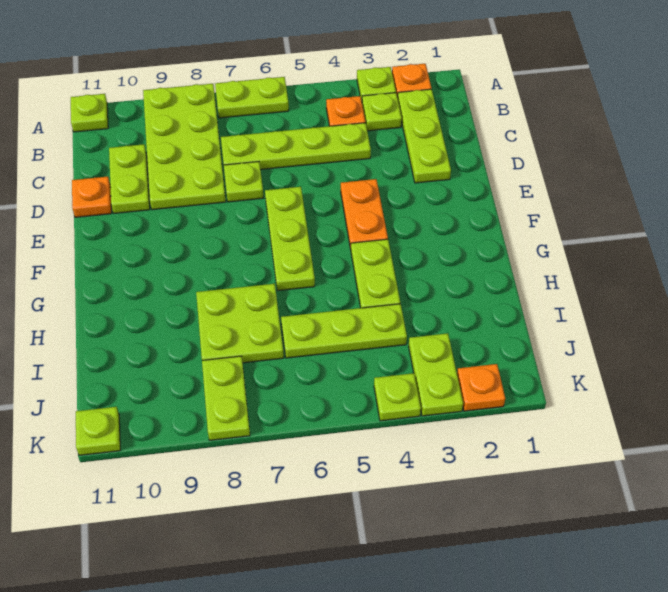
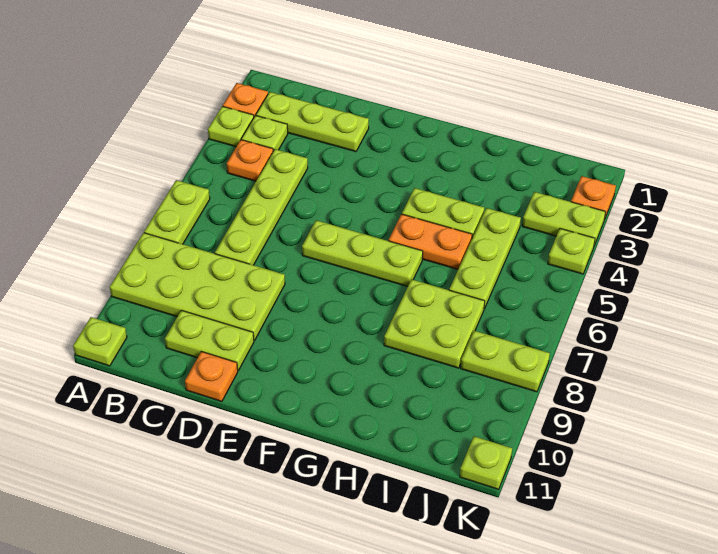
lime 1x1 plate [224,162,264,202] -> none
orange 1x2 plate [341,179,388,249] -> orange 1x2 plate moved to [389,214,472,269]

